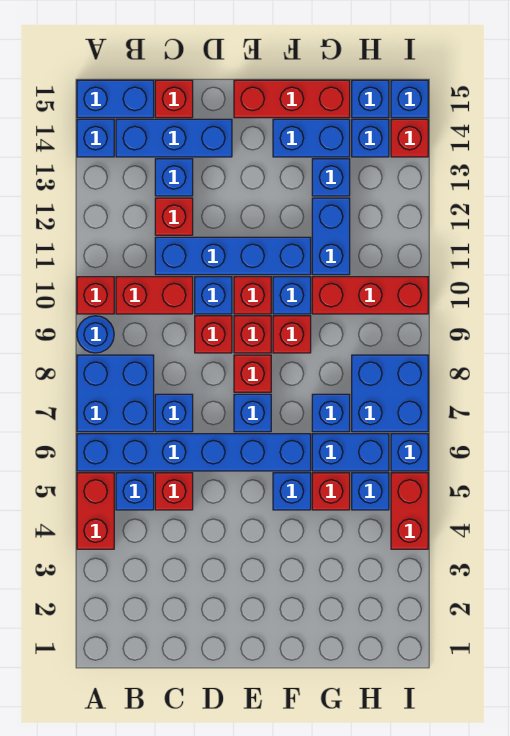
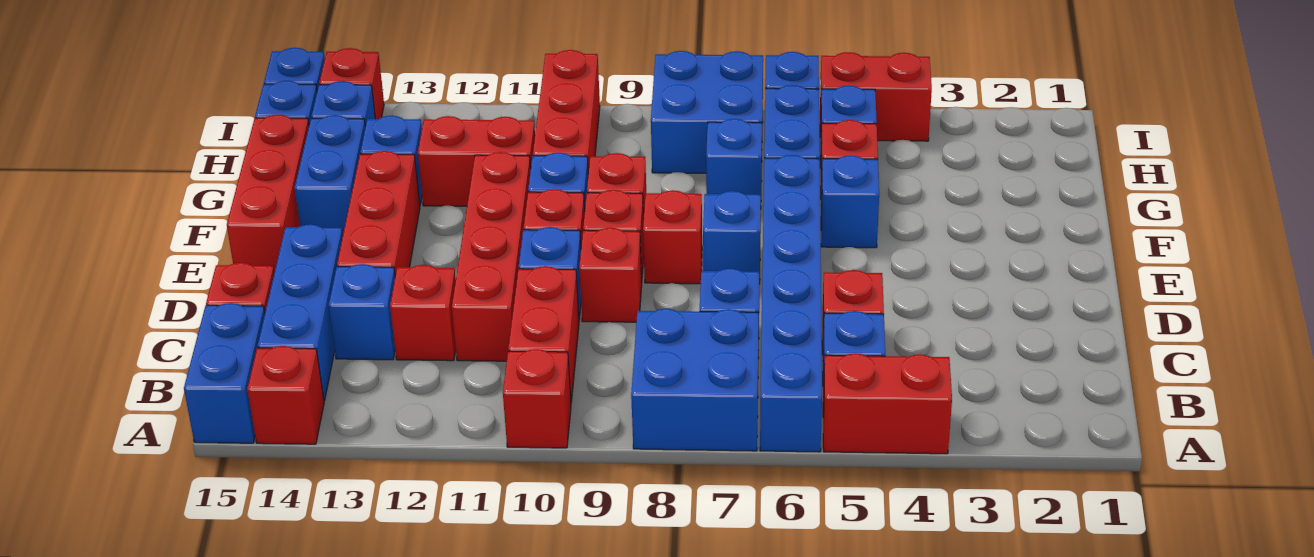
blue 1x1 round brick [77,316,114,353] -> none
blue 1x1 brick [77,119,114,157] -> red 1x1 brick [247,346,324,444]
blue 1x4 brick [155,237,311,275] -> red 1x4 brick [452,152,531,361]
none -> red 1x3 brick [337,151,420,276]
blue 1x2 brick [312,198,350,275] -> red 1x2 brick [418,116,535,206]

